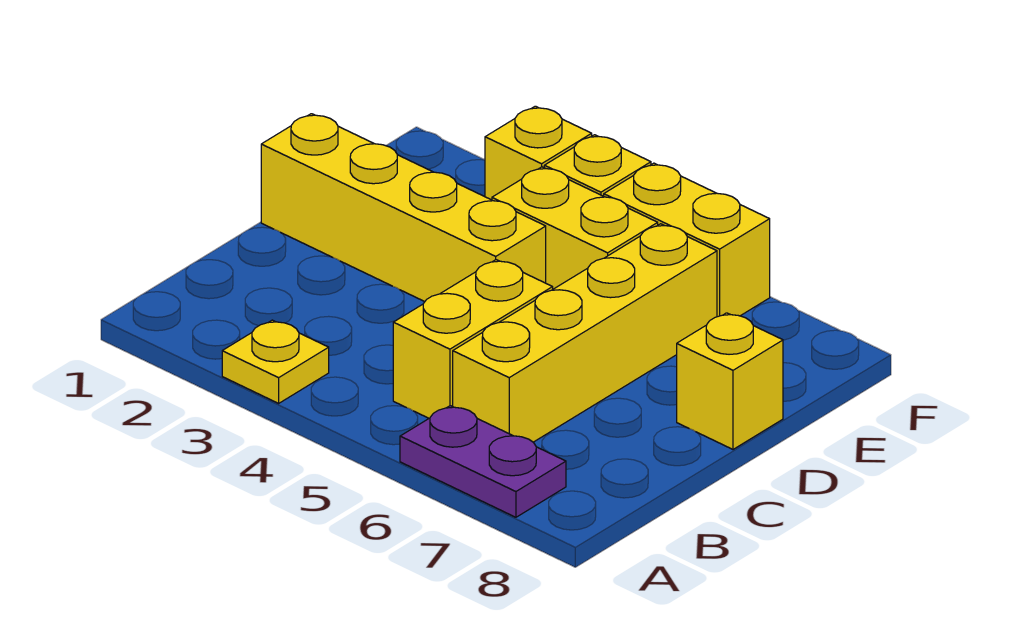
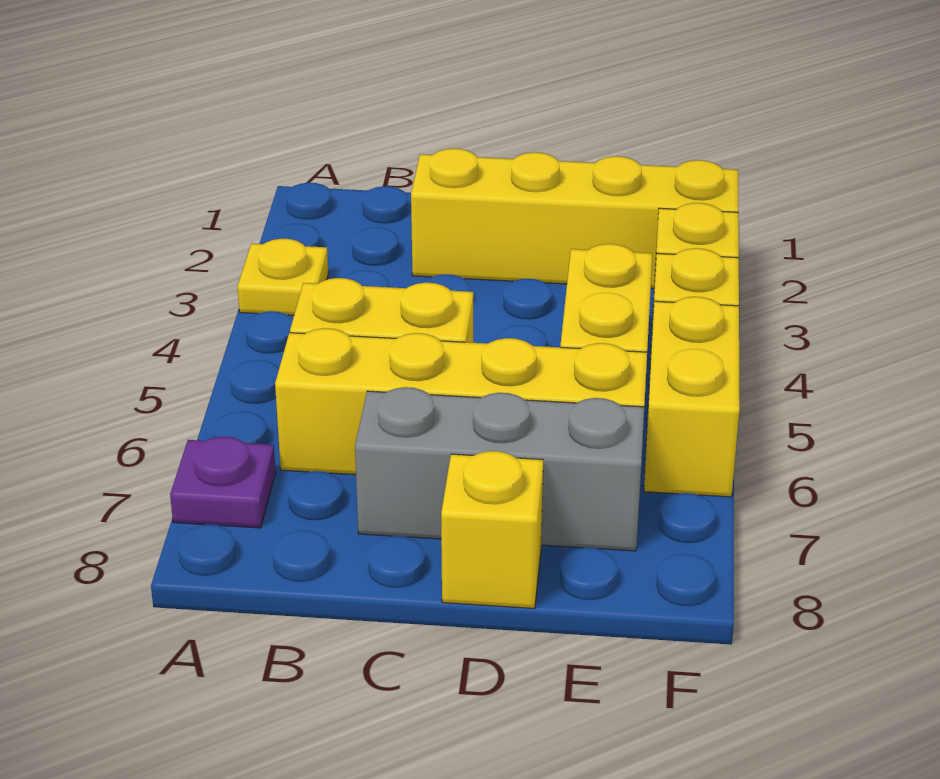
purple 1x2 plate [400,406,566,517] -> purple 1x1 plate [170,437,276,528]
none -> grey 1x3 brick [355,387,644,551]
yellow 1x4 brick [261,114,546,302] -> yellow 1x4 brick turned to [411,148,738,288]

